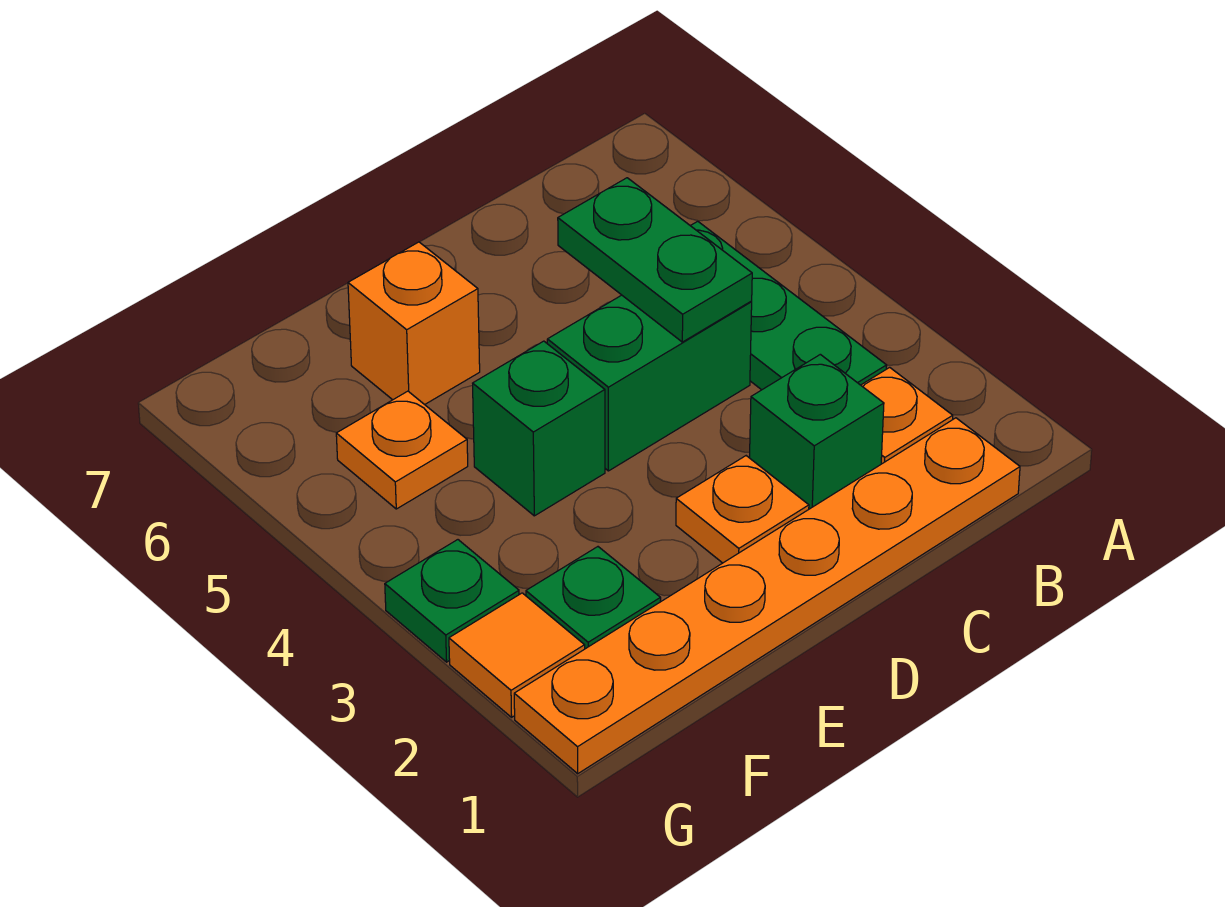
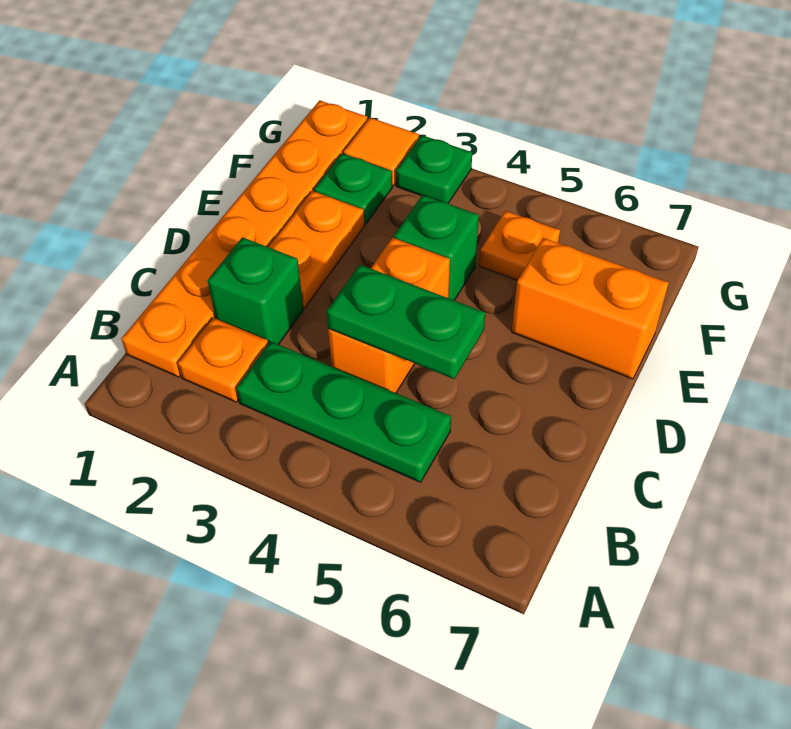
green 1x2 brick [547,295,752,471] -> orange 1x2 brick [328,238,450,393]
orange 1x1 plate [676,456,809,563] -> orange 1x2 plate [269,191,364,308]
orange 1x1 brick [348,242,480,405] -> orange 1x2 brick [512,238,669,379]

